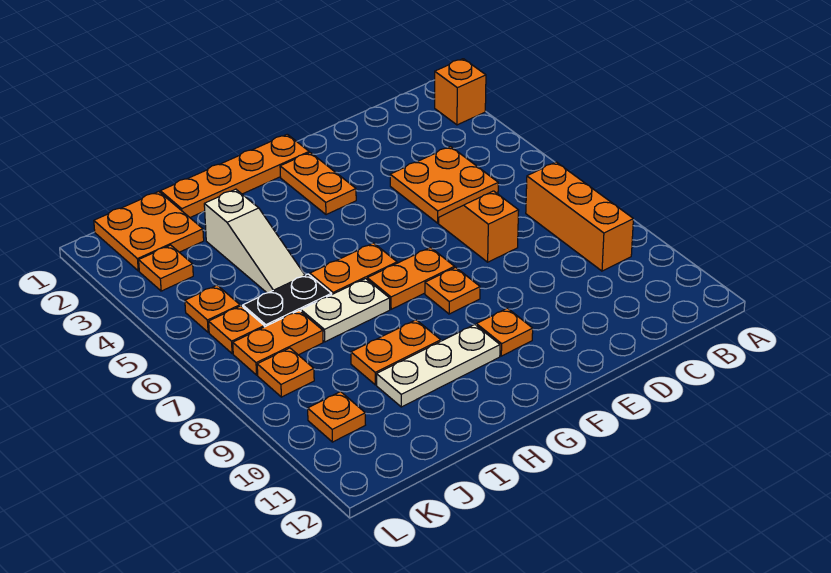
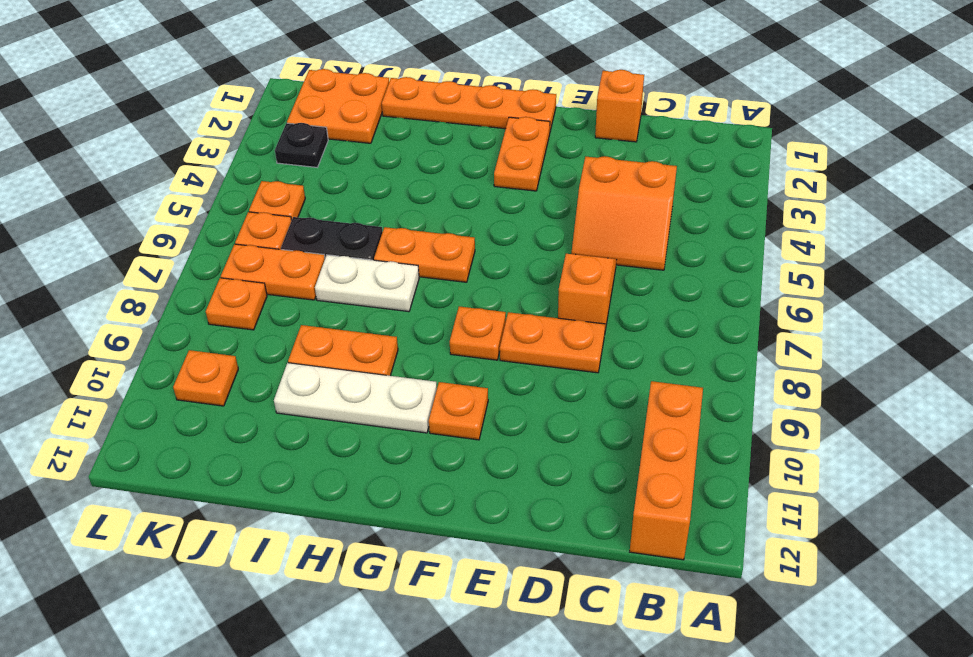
orange 1x1 brick [435,59,486,125] -> orange 1x1 brick moved to [595,70,644,142]
orange 1x3 brick [526,162,633,271] -> orange 1x3 brick moved to [630,381,703,560]
orange 2x2 plate [390,146,498,223] -> orange 2x2 slope [571,156,677,270]
orange 1x2 plate [367,248,454,309] -> orange 1x2 plate moved to [500,312,605,373]
white 1x3 slope [204,189,305,293] -> none
orange 1x1 plate [139,245,193,291] -> black 1x1 plate [275,123,328,167]

